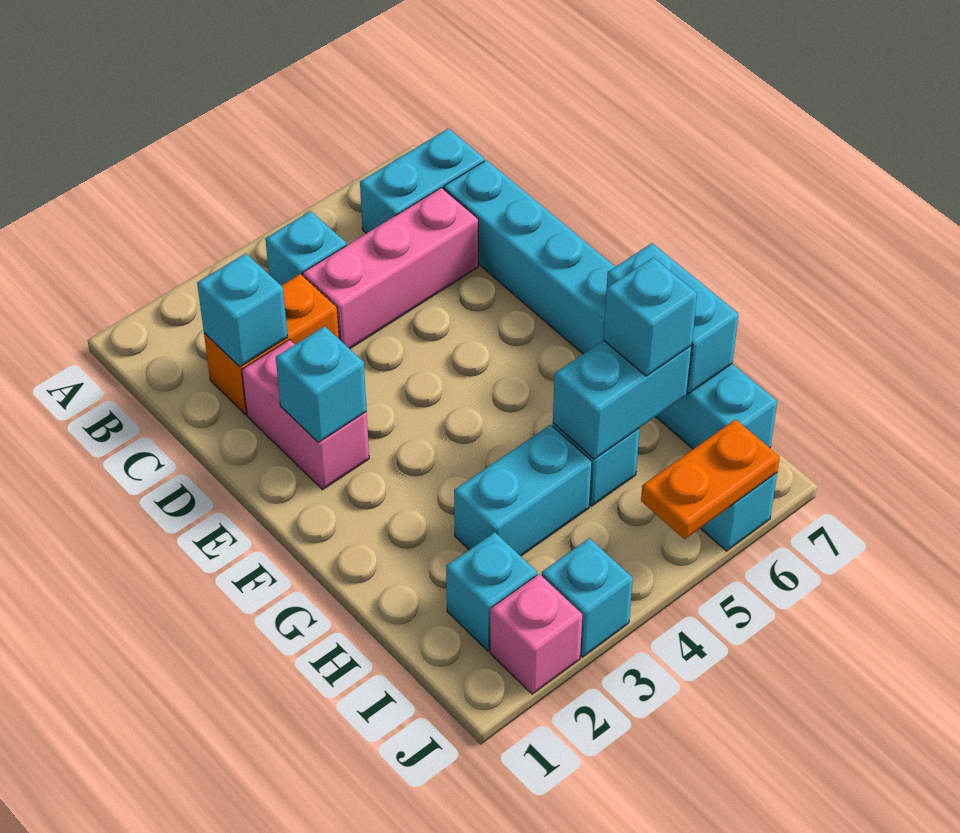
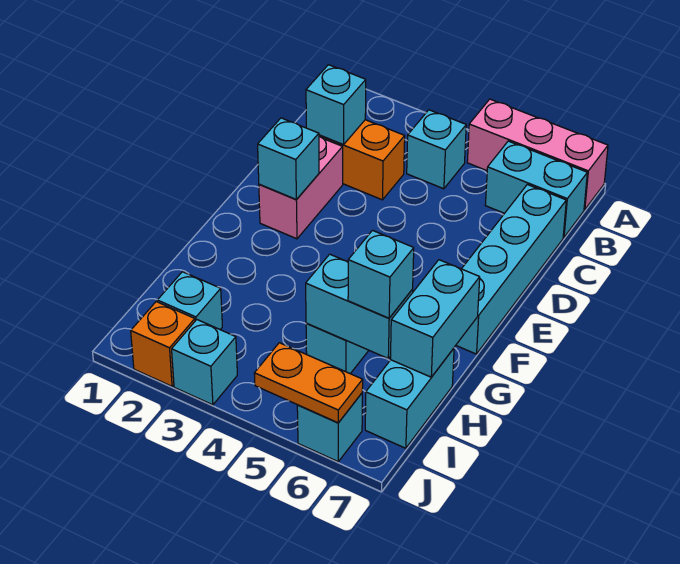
pink 1x3 brick [303,188,478,349] -> pink 1x3 brick moved to [467,99,608,210]
cyan 1x2 brick [454,425,592,556] -> none
pink 1x1 brick [490,574,582,694] -> orange 1x1 brick [131,302,195,386]

